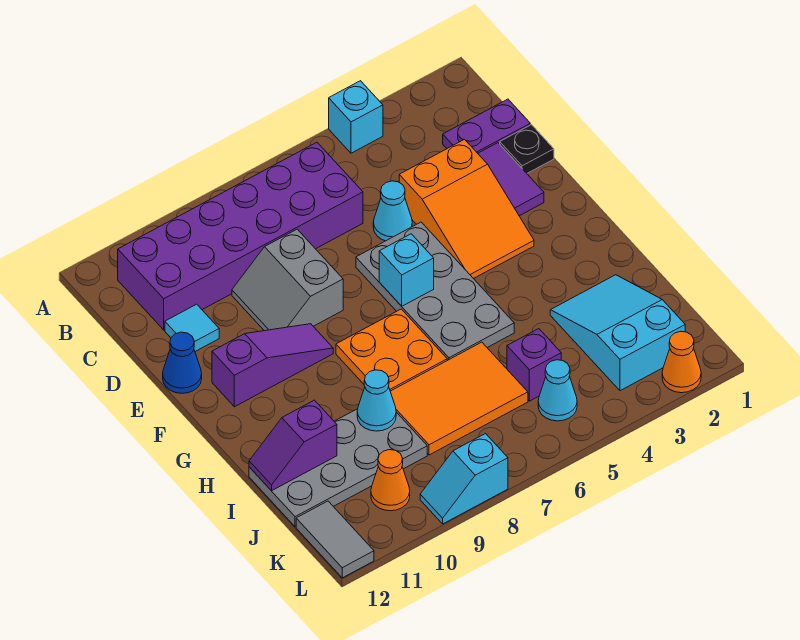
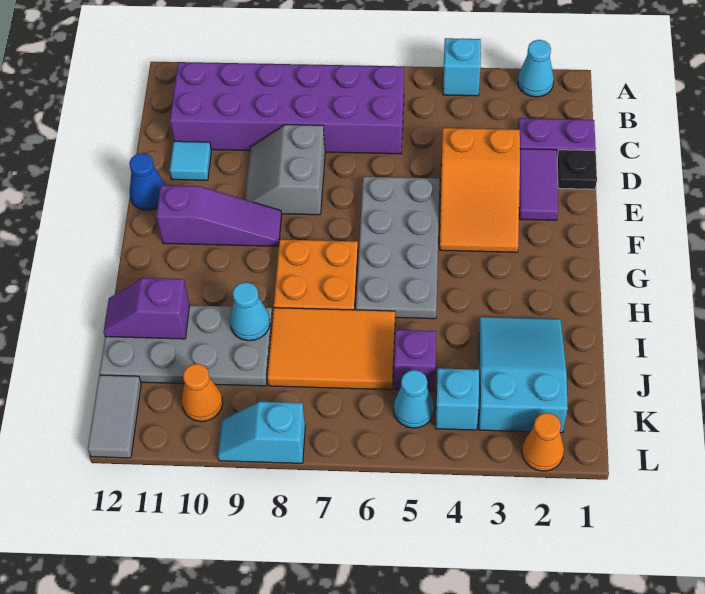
cyan 1x1 cone [373,181,412,241] -> cyan 1x1 cone moved to [518,40,554,97]
cyan 1x1 brick [379,234,434,306] -> cyan 1x1 brick moved to [436,368,479,430]

